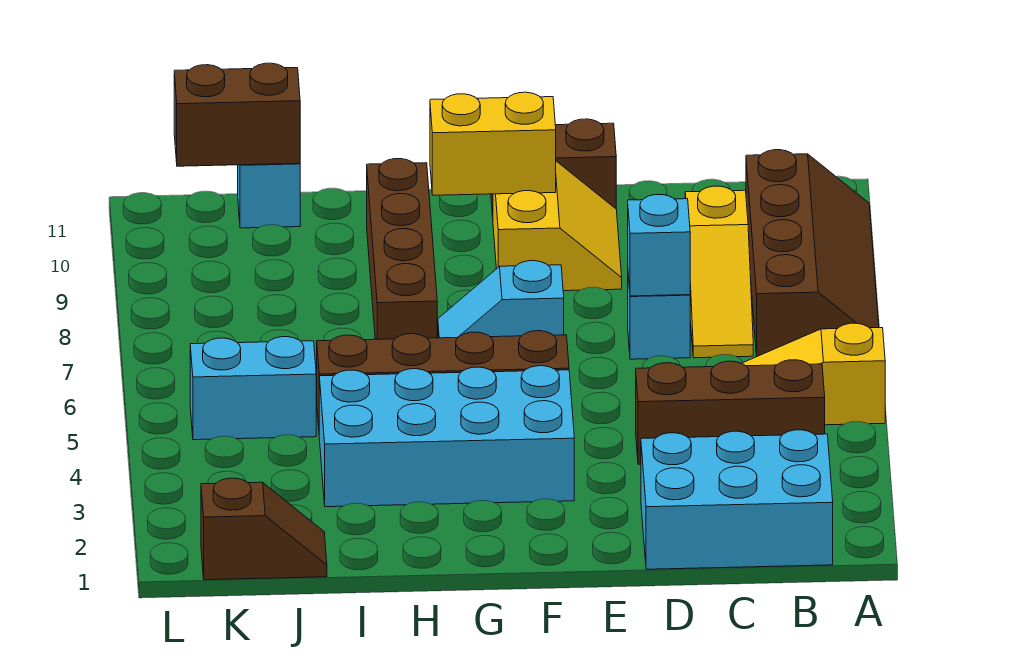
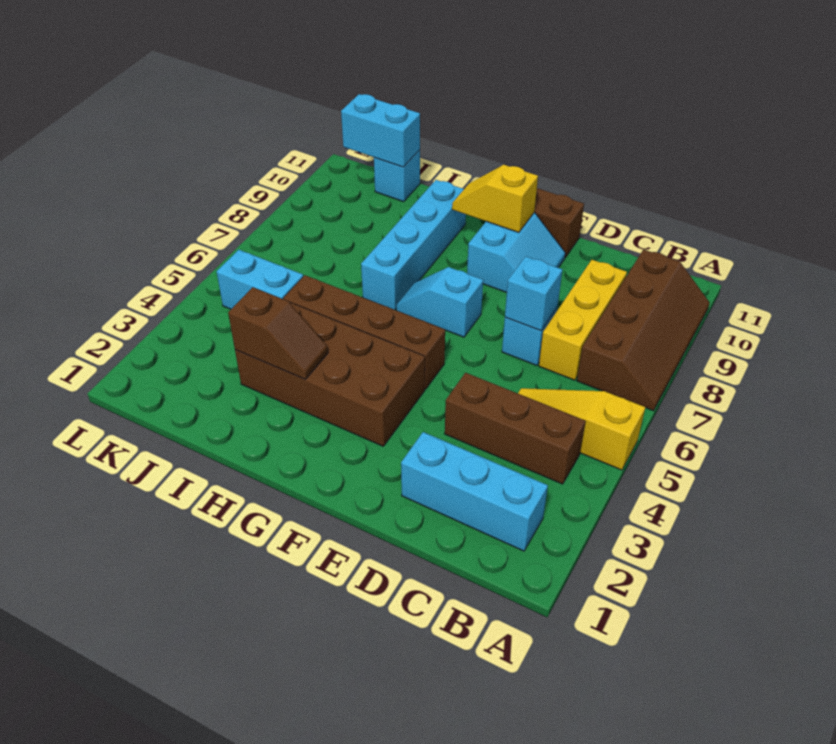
cyan 2x3 brick [641,430,833,569] -> cyan 1x3 brick [401,432,548,551]
yellow 1x3 slope [685,186,753,358] -> yellow 1x3 brick [539,260,627,380]
yellow 2x2 slope [493,161,622,291] -> cyan 2x2 slope [467,213,565,293]
cyan 2x4 brick [319,366,574,507] -> brown 2x4 brick [235,302,425,446]
yellow 1x2 brick [430,92,556,195] -> yellow 1x2 slope [452,165,538,233]
brown 1x4 brick [367,159,437,339] -> cyan 1x4 brick [361,180,466,310]
brown 1x2 slope [201,478,327,580] -> brown 1x2 slope moved to [228,287,328,379]
brown 1x2 brick [174,63,300,166] -> cyan 1x2 brick [341,94,420,167]

